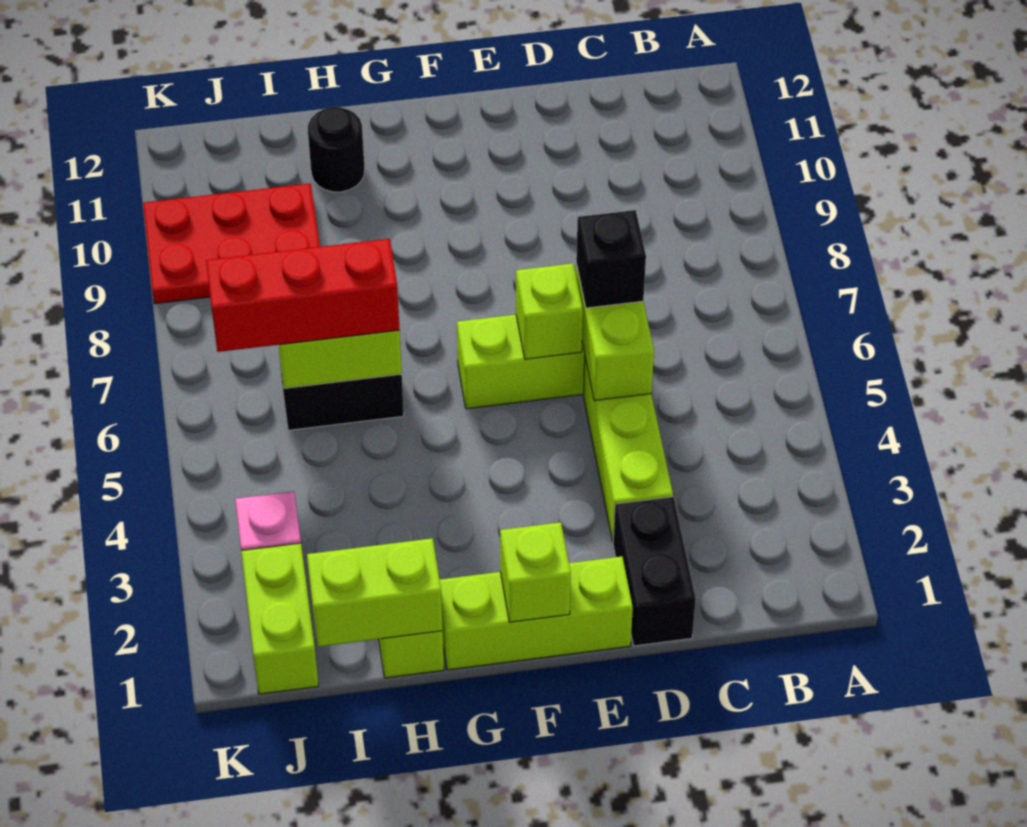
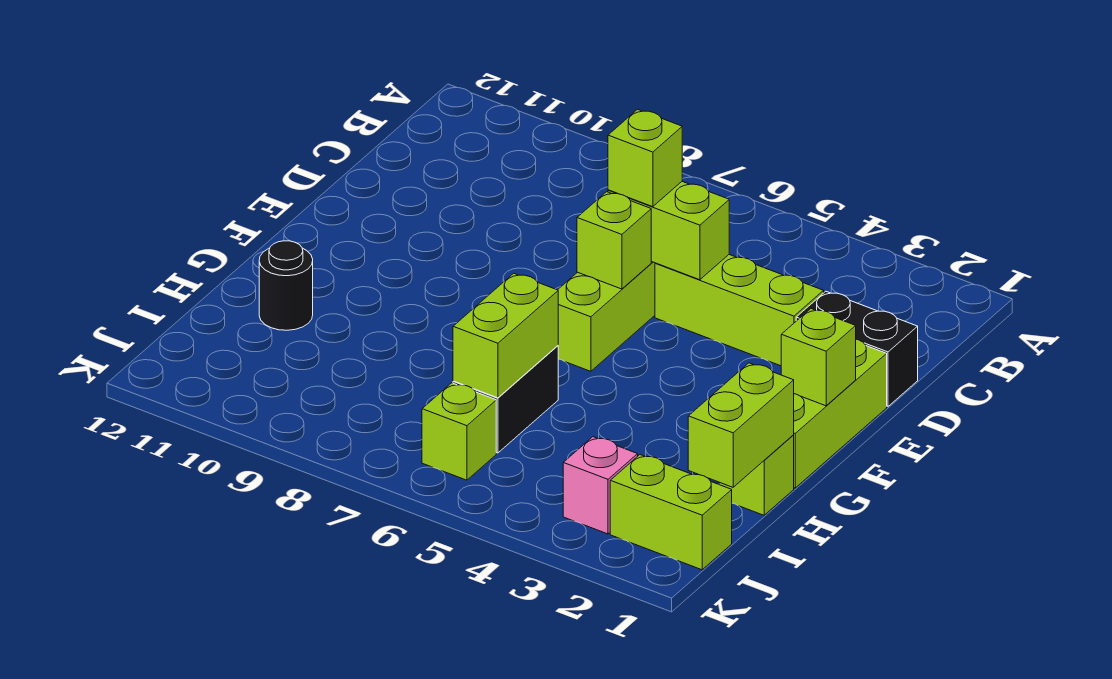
black 1x1 brick [576,210,646,308] -> lime 1x1 brick [608,109,682,207]
red 1x3 brick [206,239,399,352] -> none
red 2x3 plate [143,183,320,304] -> none
none -> lime 1x1 brick [422,383,496,480]

